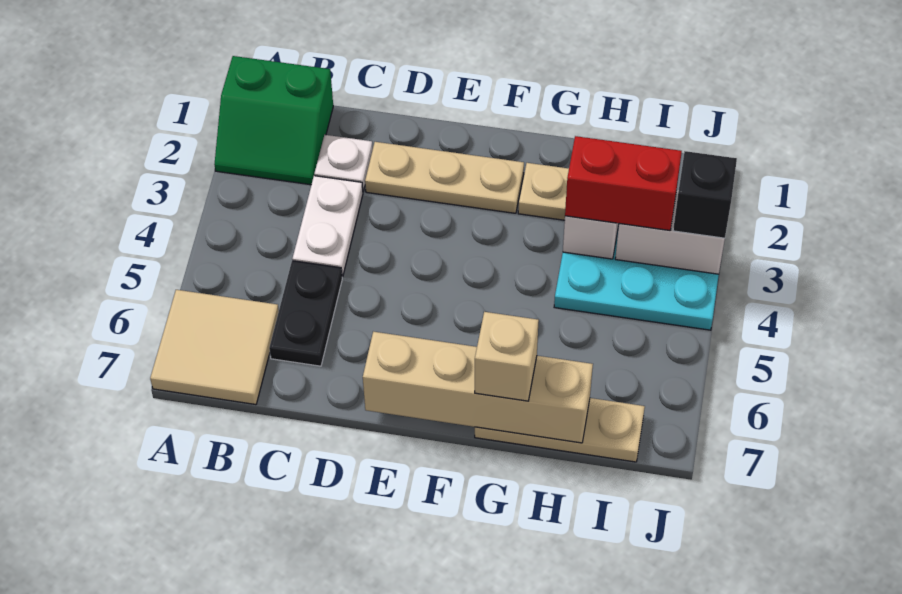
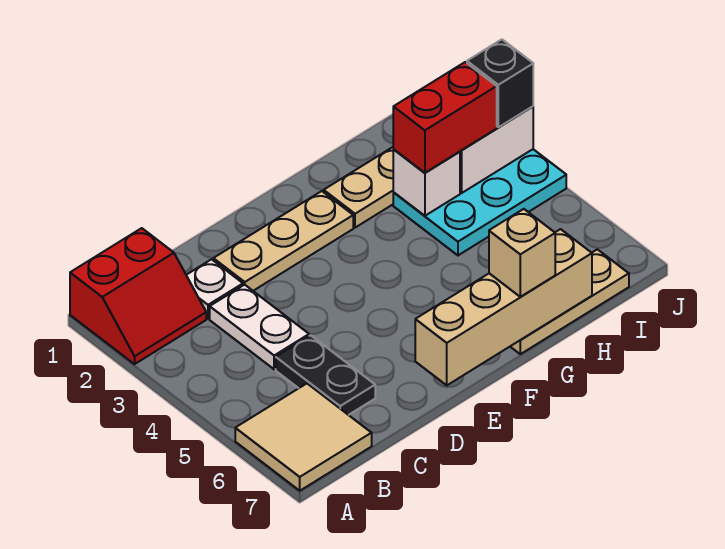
green 2x2 slope [214,56,333,185] -> red 2x2 slope [70,228,206,364]

